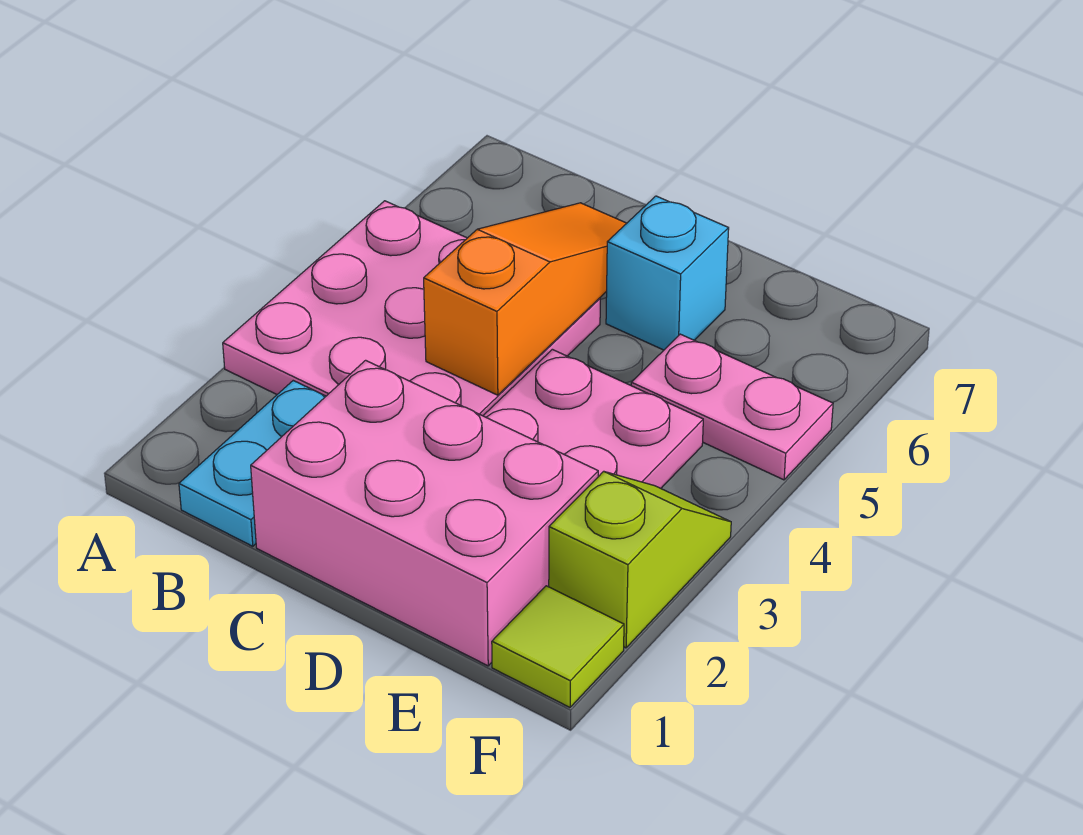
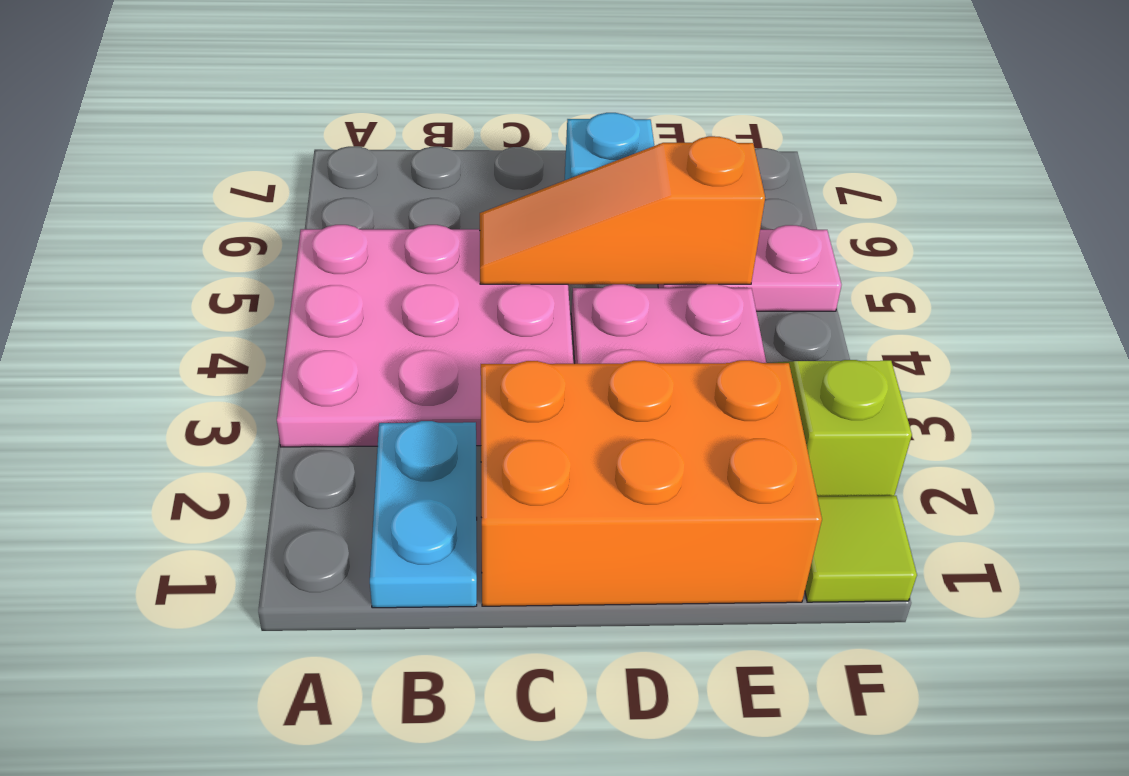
pink 2x3 brick [251,360,598,666] -> orange 2x3 brick [481,360,822,606]
orange 1x3 slope [424,203,627,395] -> orange 1x3 slope turned to [480,136,765,284]

